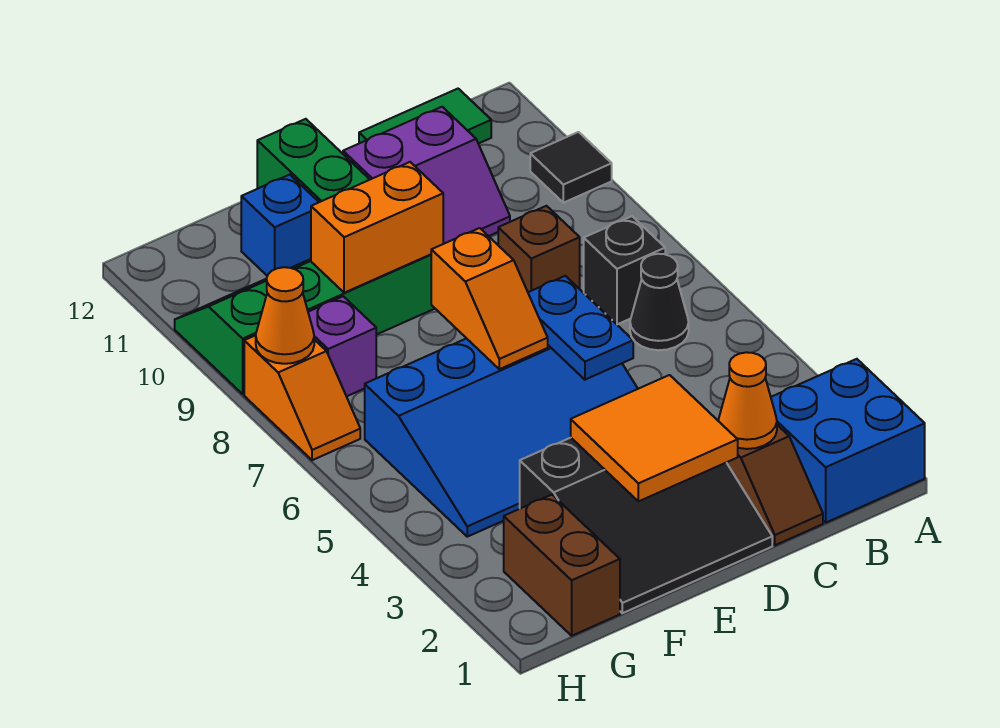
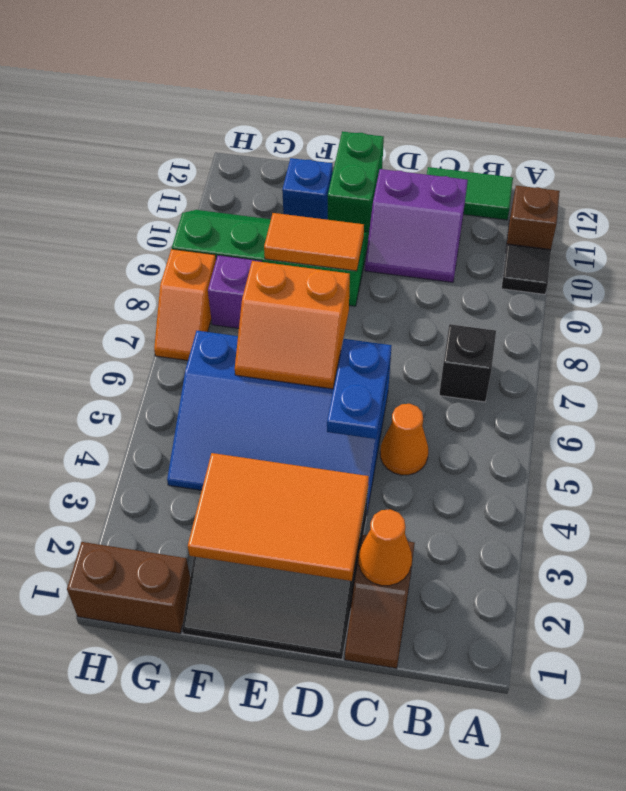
blue 2x2 brick [771,359,925,523] -> none
black 1x1 cone [630,254,689,350] -> none
brown 1x1 brick [498,206,580,292] -> brown 1x1 brick moved to [506,186,560,250]
orange 2x2 tile [571,375,738,501] -> orange 2x3 tile [188,453,369,581]
orange 1x2 slope [431,228,548,369] -> orange 2x2 slope [235,261,350,389]
orange 1x2 brick [311,162,443,293] -> orange 1x2 tile [264,213,364,271]
brown 1x2 brick [504,495,620,636] -> brown 1x2 brick turned to [67,542,190,633]
orange 1x1 cone [256,267,314,364] -> orange 1x1 cone moved to [380,404,428,475]

